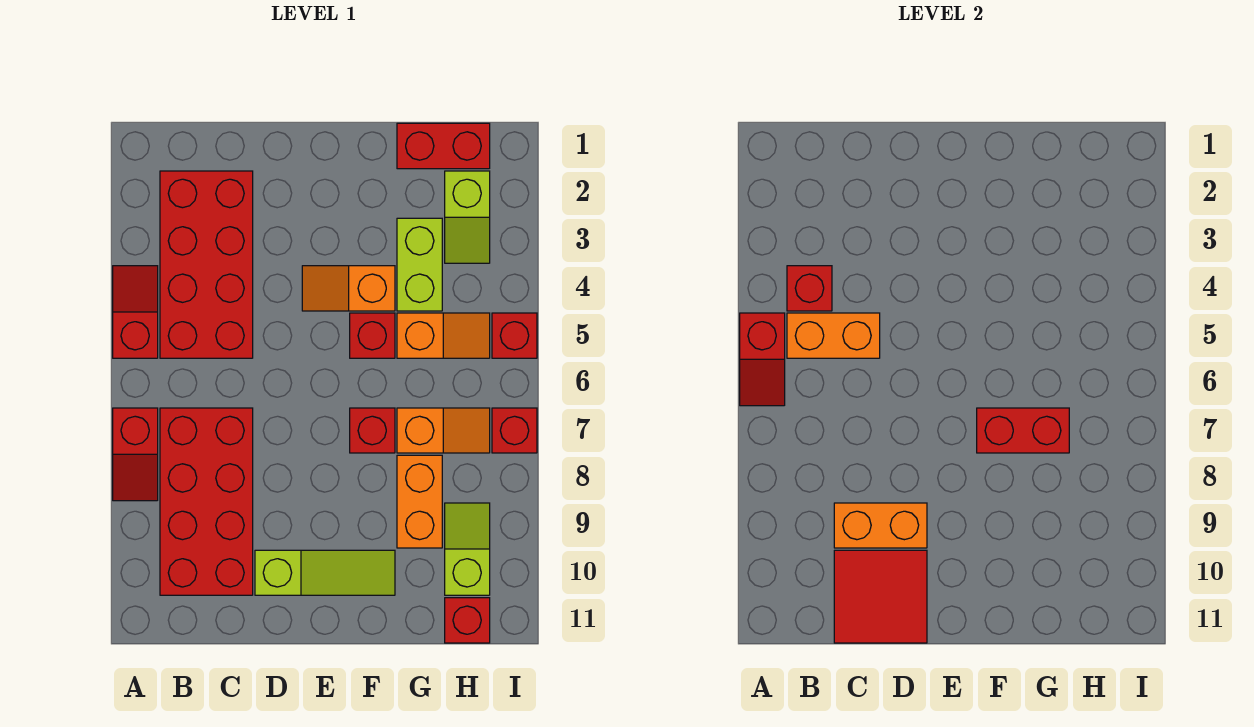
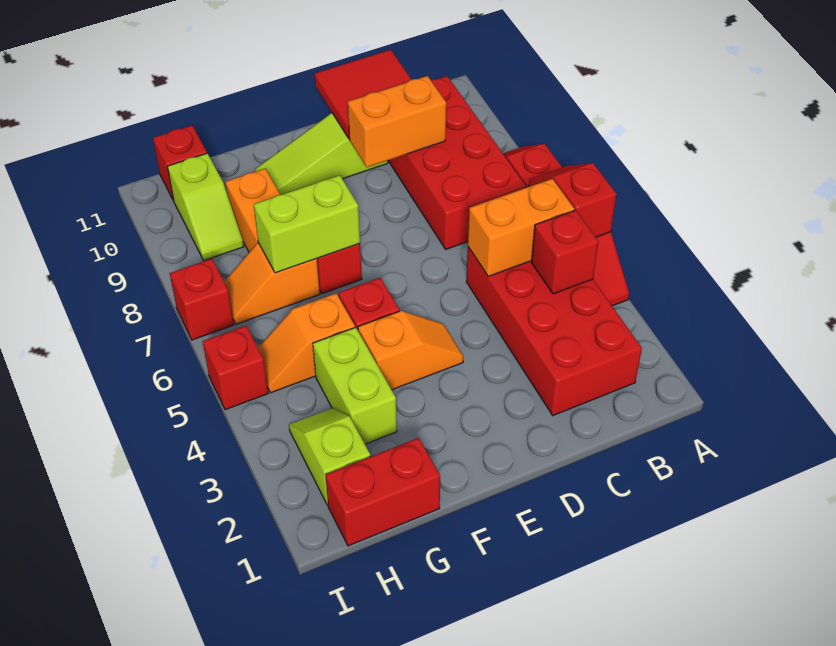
red 1x2 brick [977,408,1069,453] -> lime 1x2 brick [254,175,360,273]

